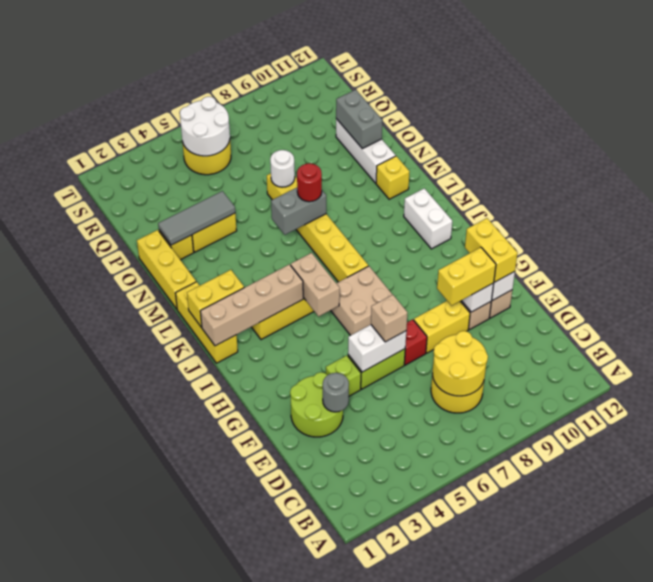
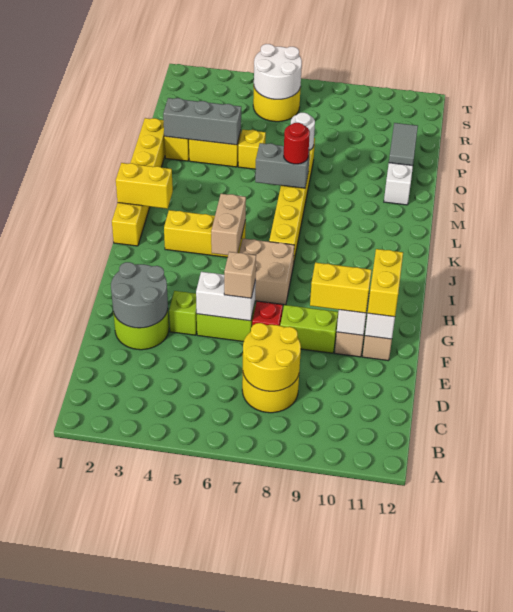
grey 1x1 round brick [323,373,349,412] -> grey 2x2 round brick [111,262,168,328]
yellow 1x2 brick [414,301,470,353] -> lime 1x2 brick [280,305,338,353]
tan 1x4 brick [200,264,303,346] -> none
white 1x2 brick [404,188,452,249] -> none
yellow 1x1 brick [376,156,409,199] -> yellow 1x1 brick moved to [238,130,266,169]
grey 1x3 tile [158,191,235,245] -> grey 1x3 brick [163,98,241,145]
grey 1x2 brick [336,90,382,149] -> grey 1x2 tile [389,123,418,166]

